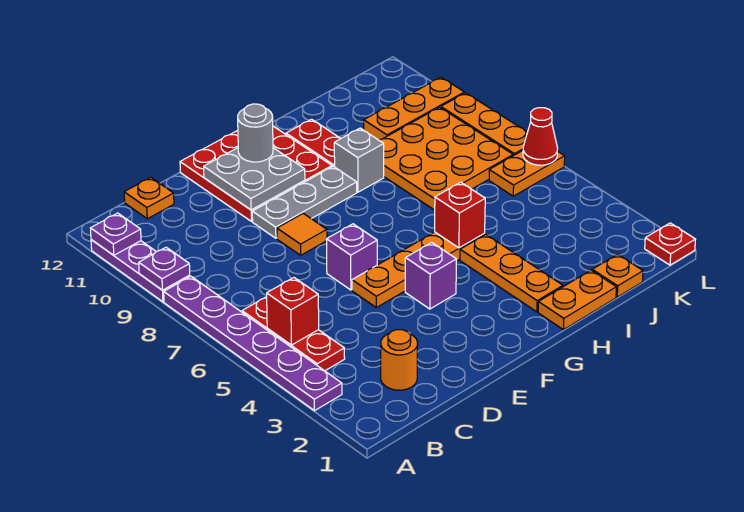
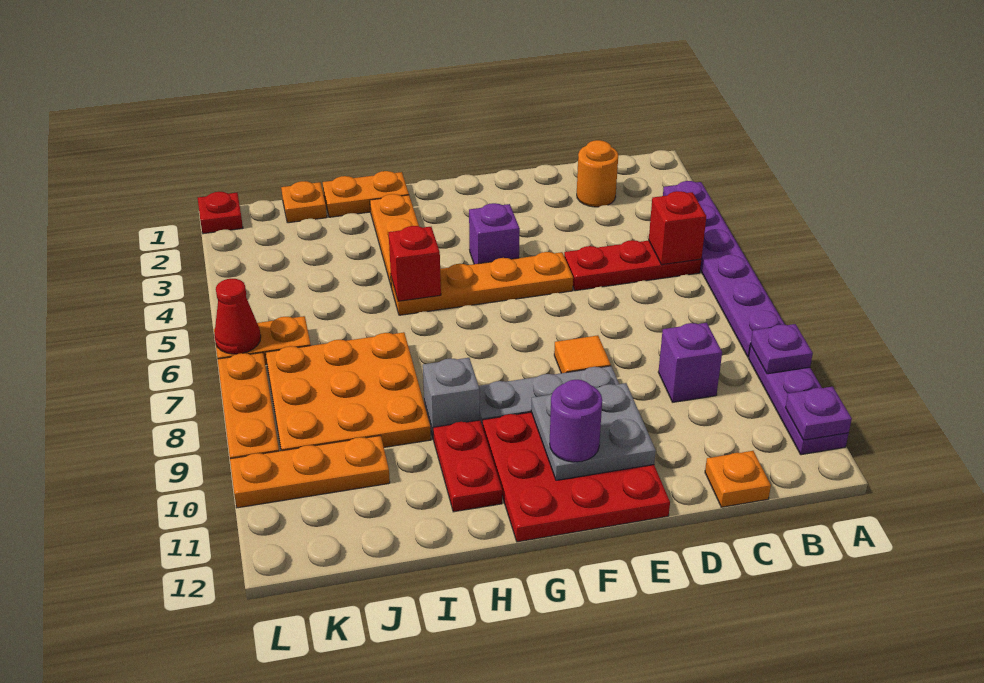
red 1x3 plate [242,297,345,371] -> red 1x3 plate turned to [564,240,701,291]
purple 1x1 brick [327,224,377,290] -> purple 1x1 brick moved to [658,323,722,402]
grey 1x1 round brick [238,104,273,162] -> purple 1x1 round brick [550,380,602,462]

